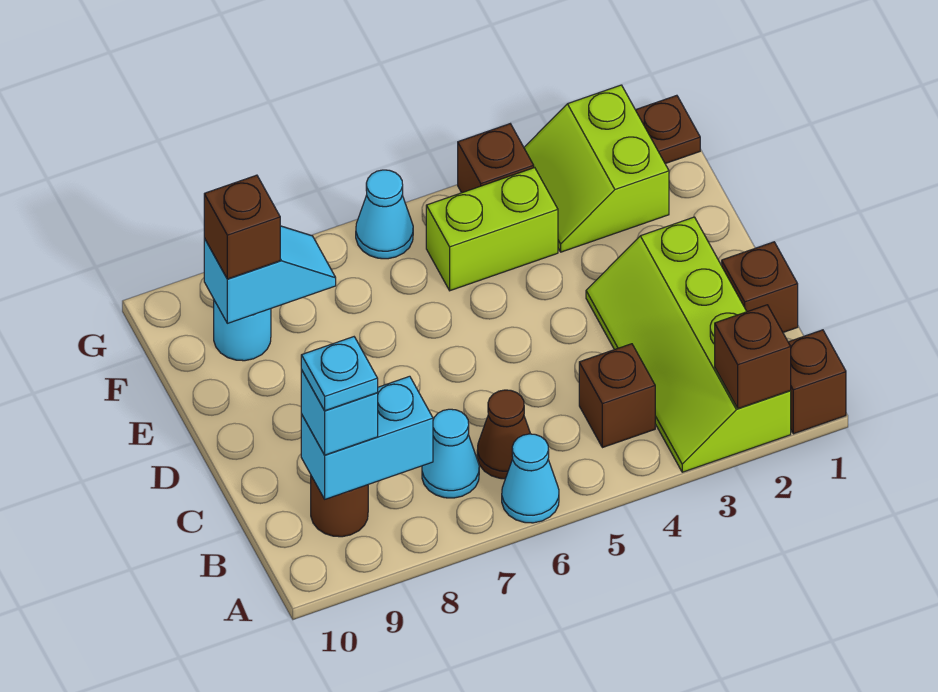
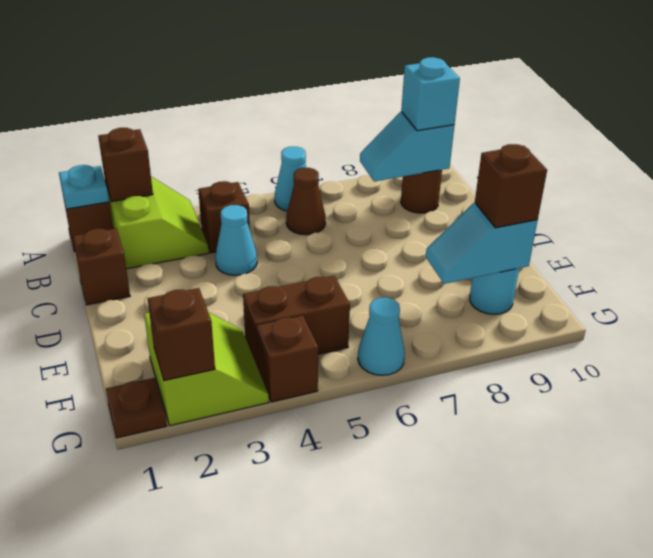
lime 2x4 slope [586,217,791,472] -> lime 2x2 slope [107,177,209,269]
cyan 1x1 cone [422,409,479,498] -> cyan 1x1 cone moved to [215,205,257,275]
cyan 1x2 brick [301,376,433,499] -> cyan 1x2 slope [360,112,454,181]
cyan 1x1 plate [301,337,378,411] -> cyan 1x1 plate moved to [59,165,109,209]
lime 1x2 brick [426,168,558,291] -> brown 1x2 brick [243,276,350,367]
none -> brown 1x1 brick [147,288,215,380]

